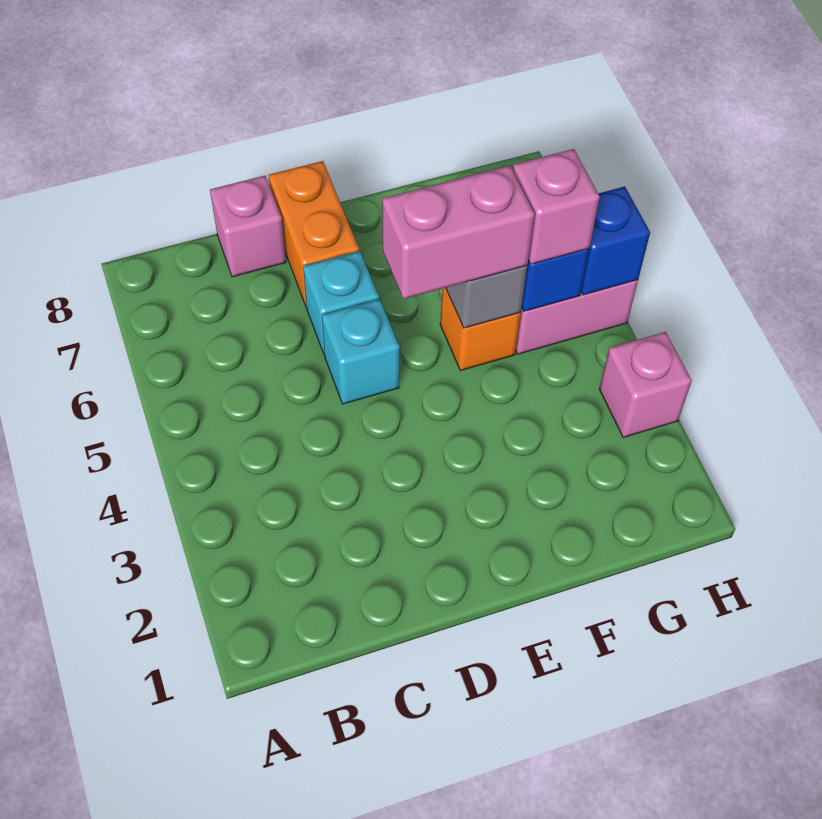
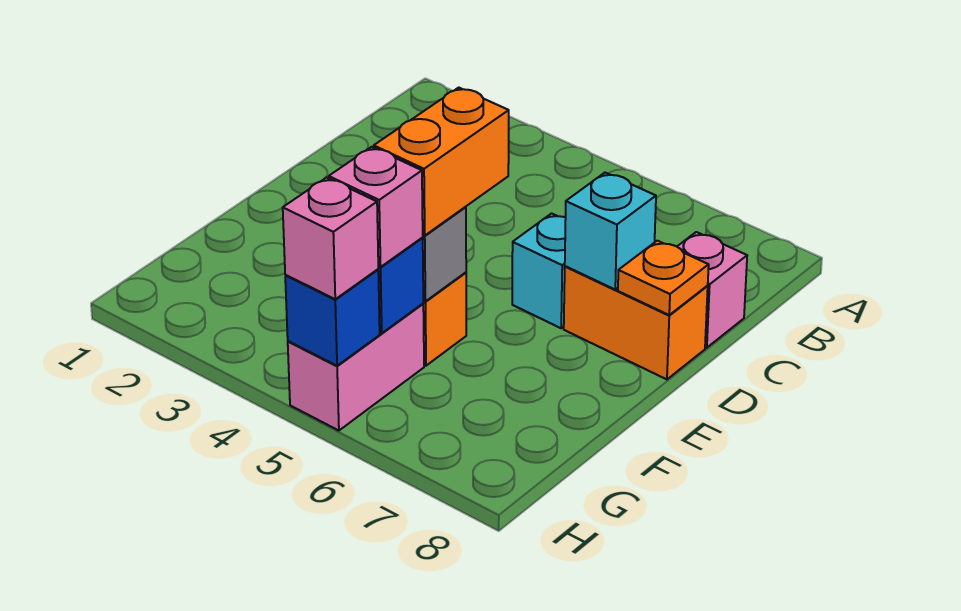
cyan 1x1 brick [322,299,400,404] -> cyan 1x1 brick moved to [565,173,656,289]
none -> orange 1x1 plate [618,241,709,315]
pink 1x2 brick [382,165,535,299] -> orange 1x2 brick [374,88,509,235]
pink 1x1 brick [599,332,692,437] -> pink 1x1 brick moved to [283,178,378,299]

